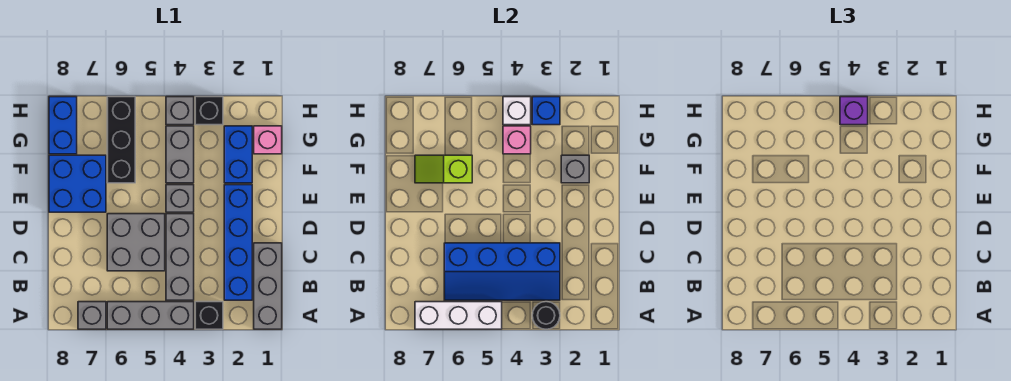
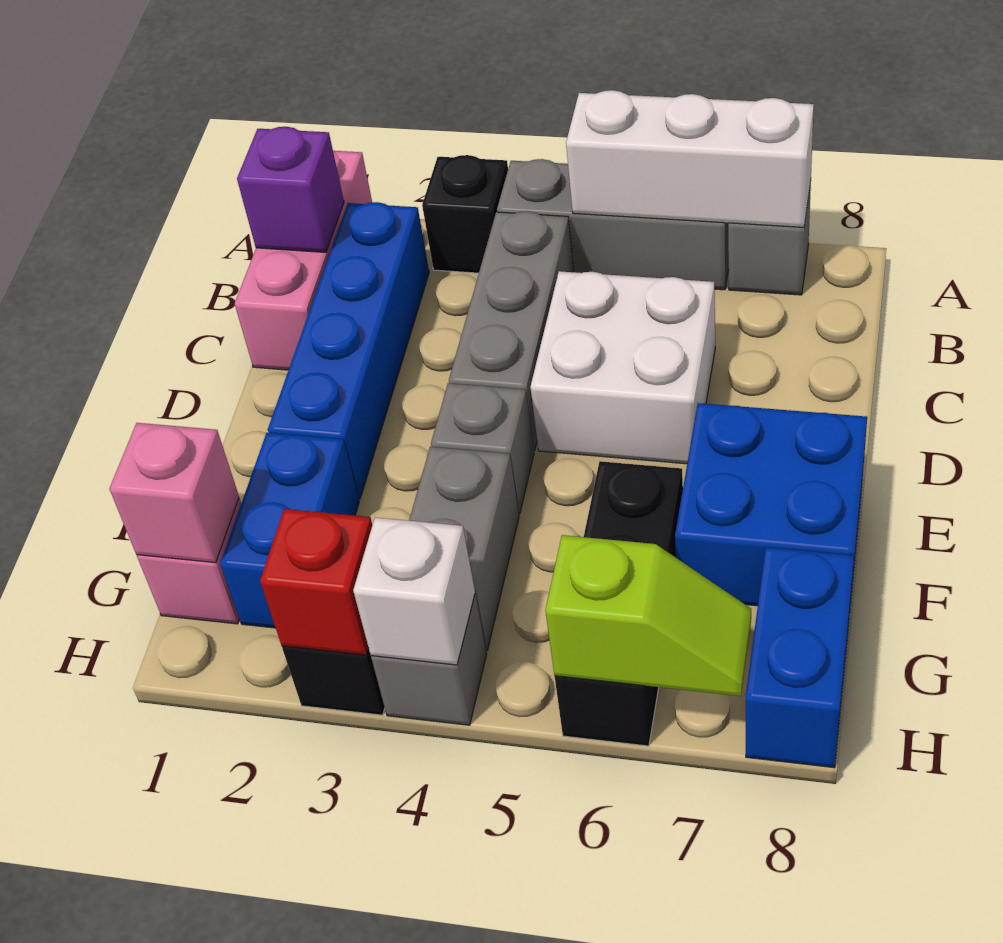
grey 1x3 brick [254,243,282,329] -> pink 1x3 brick [235,151,372,370]
black 1x1 round brick [532,302,560,329] -> none
blue 2x4 slope [444,243,560,300] -> none
grey 2x2 brick [107,214,165,271] -> white 2x2 brick [530,271,715,464]
grey 1x1 brick [561,155,589,183] -> none
lime 1x2 slope [415,155,472,183] -> lime 1x2 slope moved to [545,535,751,696]
pink 1x1 brick [503,126,531,154] -> pink 1x1 brick moved to [110,423,239,563]
blue 1x1 brick [532,97,560,125] -> red 1x1 brick [260,509,372,655]
purple 1x1 brick [840,97,868,125] -> purple 1x1 brick moved to [237,127,344,252]

